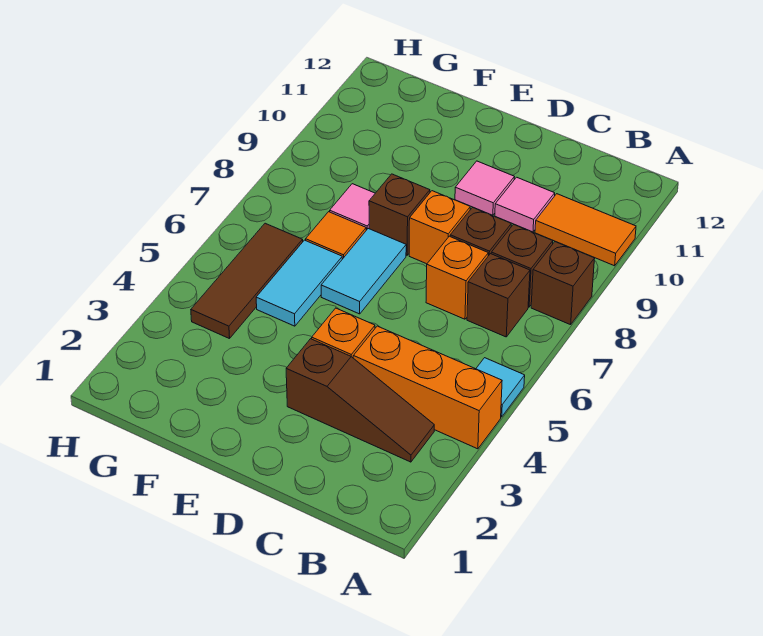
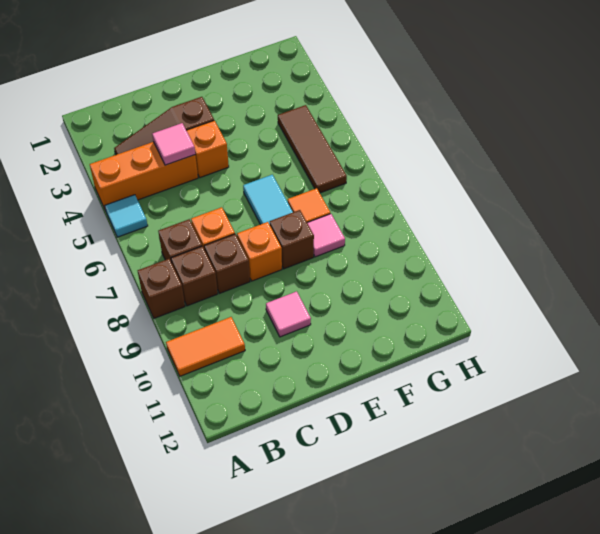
pink 1x1 tile [495,177,555,232] -> pink 1x1 tile moved to [152,123,195,165]
cyan 1x2 tile [256,240,342,326] -> none

